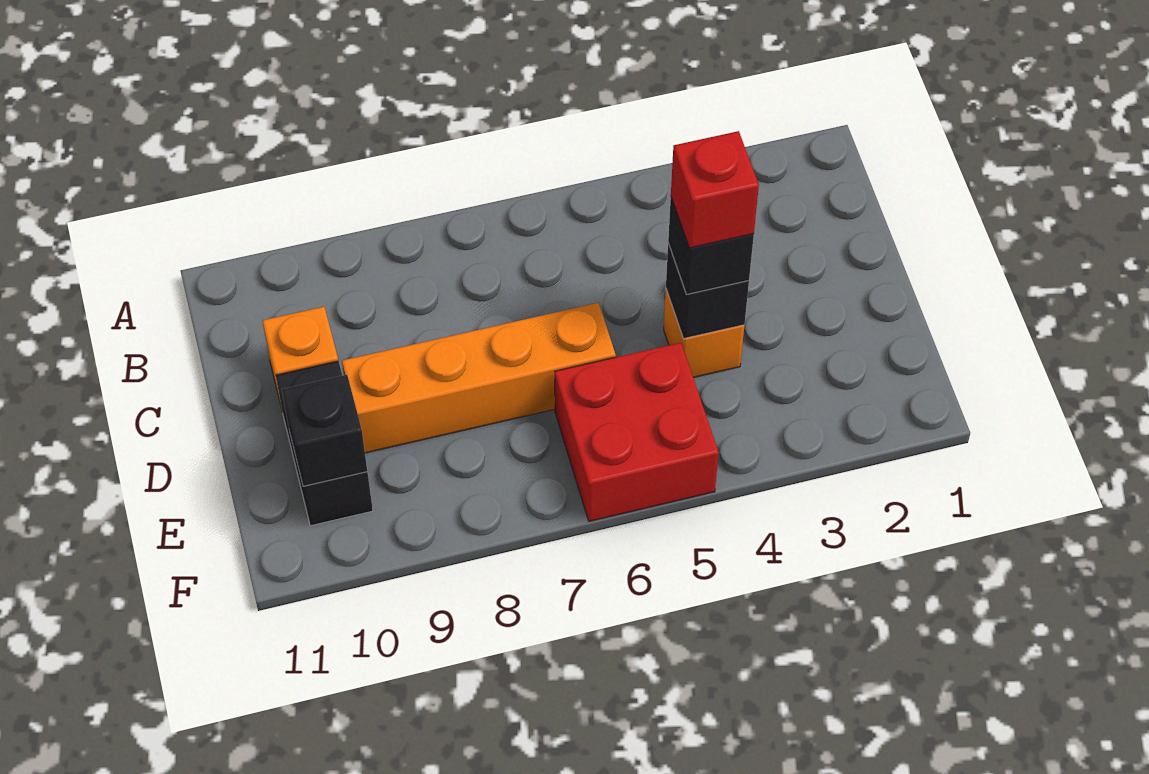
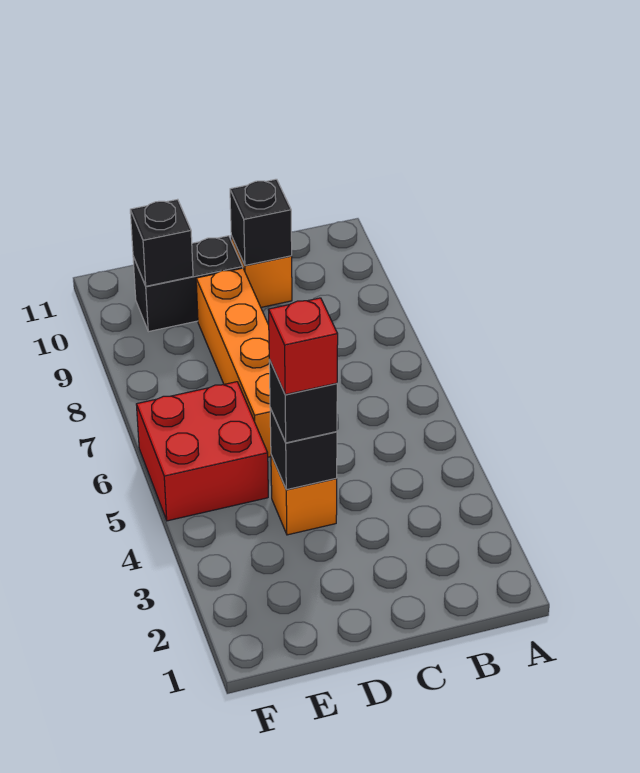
none -> black 1x1 brick [230,179,292,265]

